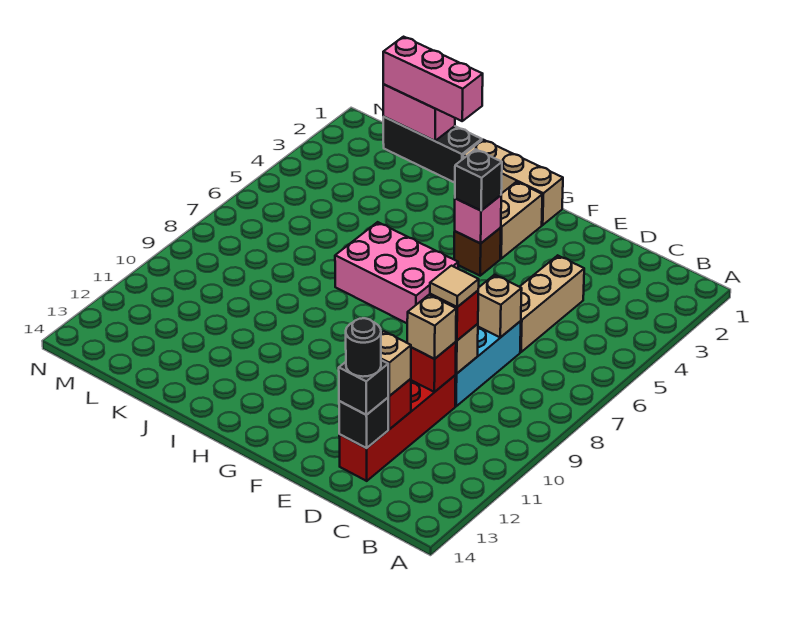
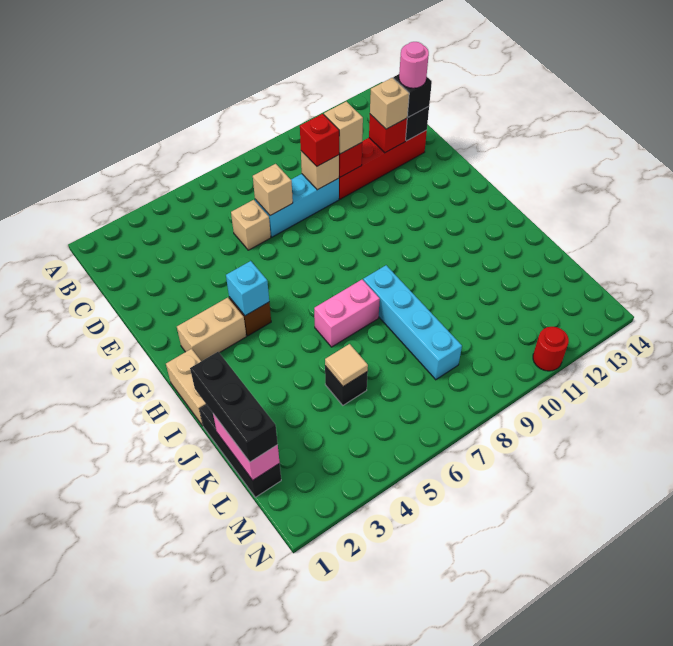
tan 1x3 brick [520,255,584,352] -> tan 1x1 brick [231,200,271,250]
tan 1x1 tile [430,266,479,307] -> tan 1x1 tile moved to [325,344,368,387]
black 1x1 round brick [346,318,381,377] -> pink 1x1 round brick [399,42,429,88]
tan 1x3 brick [463,140,563,225] -> tan 1x2 brick [166,349,206,426]
pink 1x1 brick [455,195,501,243] -> cyan 1x1 brick [226,261,269,316]
black 1x1 brick [455,149,502,211] -> black 1x1 brick moved to [325,366,368,405]
pink 2x3 brick [335,222,458,323] -> pink 1x2 brick [314,280,380,347]
none -> cyan 1x4 brick [363,265,462,380]
pink 1x3 brick [383,37,483,121] -> black 1x3 brick [190,352,278,462]
none -> red 1x1 round brick [533,327,569,371]

